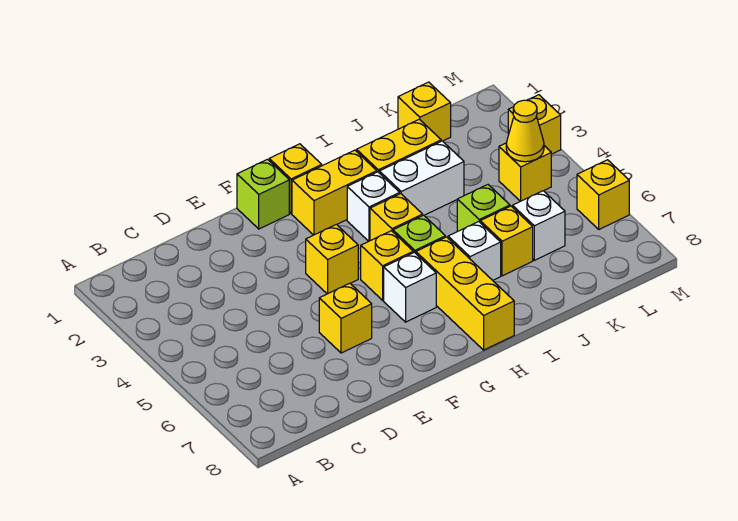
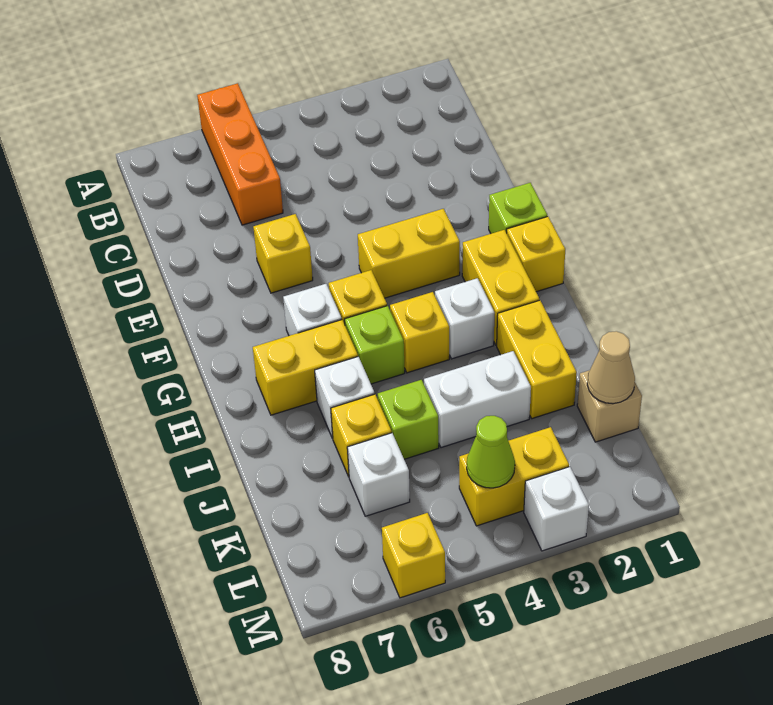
none -> orange 1x3 brick [197,83,283,225]
yellow 1x1 brick [306,224,358,294] -> yellow 1x2 brick [358,209,460,298]
yellow 1x3 brick [416,237,514,350] -> yellow 1x2 brick [253,320,358,415]
white 1x2 brick [379,141,464,215] -> white 1x2 brick turned to [424,351,531,448]
yellow 1x1 brick [398,82,451,141] -> tan 1x1 brick [577,370,642,442]
none -> tan 1x1 cone [587,331,635,404]
yellow 1x1 brick [499,143,551,201] -> yellow 1x2 brick [459,427,569,526]
yellow 1x1 cone [506,100,544,162] -> lime 1x1 cone [467,416,515,488]
yellow 1x1 brick [508,95,561,154] -> white 1x1 brick [524,467,589,551]

